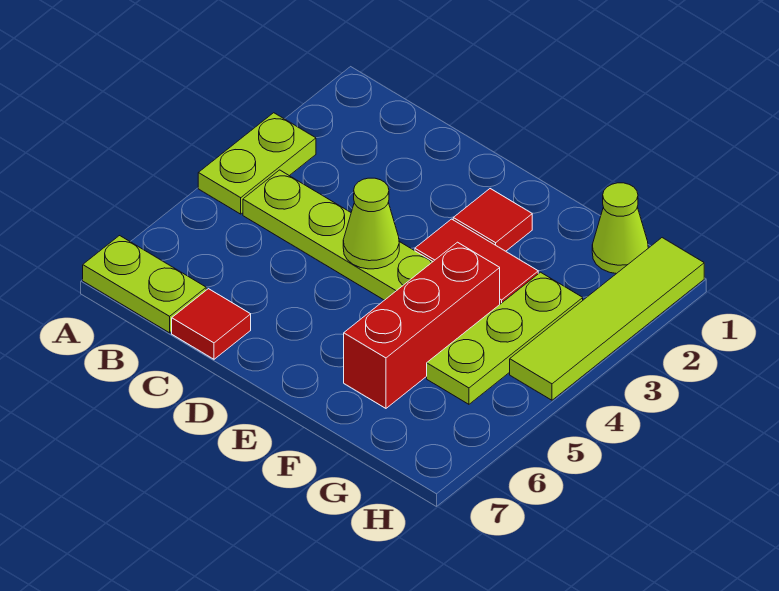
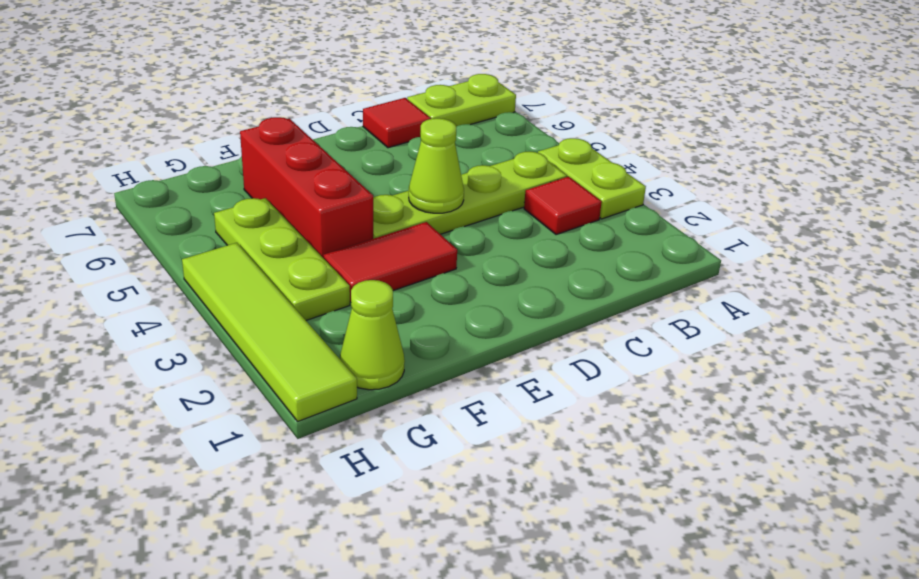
red 1x1 tile [453,189,532,251] -> red 1x1 tile moved to [524,177,602,235]

